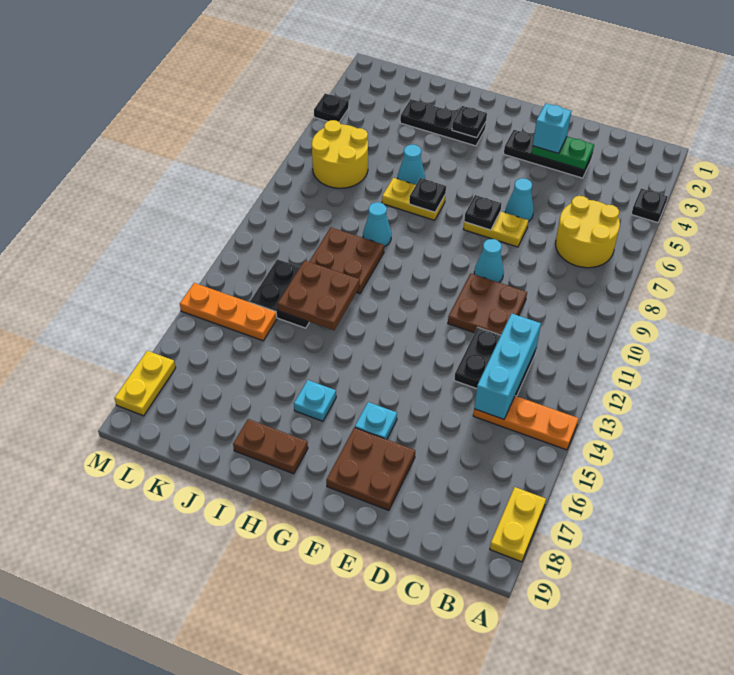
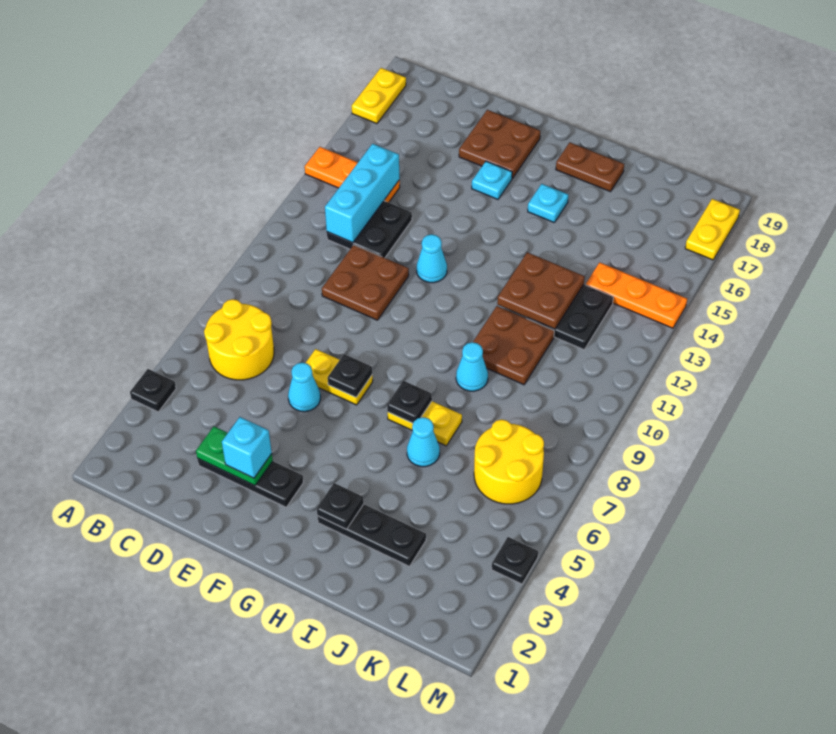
cyan 1x1 cone [474,239,504,283] -> cyan 1x1 cone moved to [417,234,447,283]

